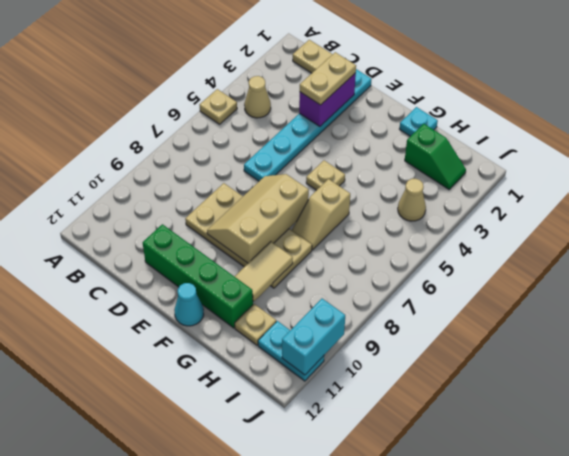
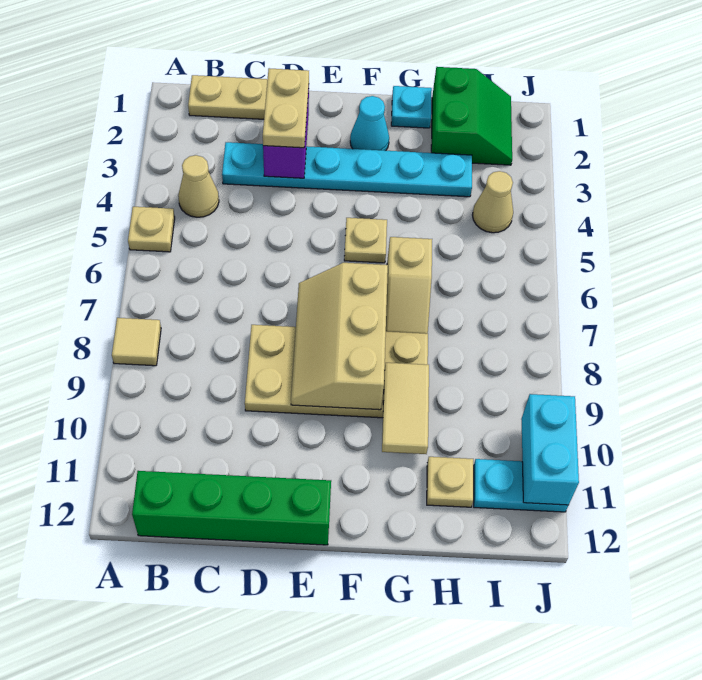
none -> tan 1x1 tile [112,318,161,366]
cyan 1x6 plate [244,69,372,181] -> cyan 1x6 plate turned to [222,142,472,197]
green 1x4 brick [143,224,253,328] -> green 1x4 brick moved to [132,471,331,545]
cyan 1x1 cone [174,283,204,326] -> cyan 1x1 cone moved to [350,96,389,151]
green 1x2 slope [405,124,466,189] -> green 2x2 slope [431,67,512,165]

